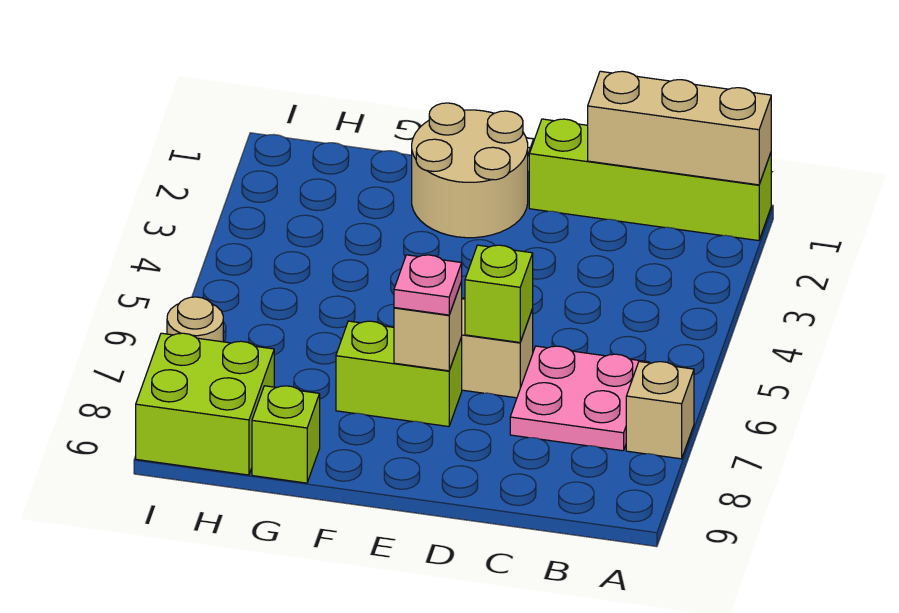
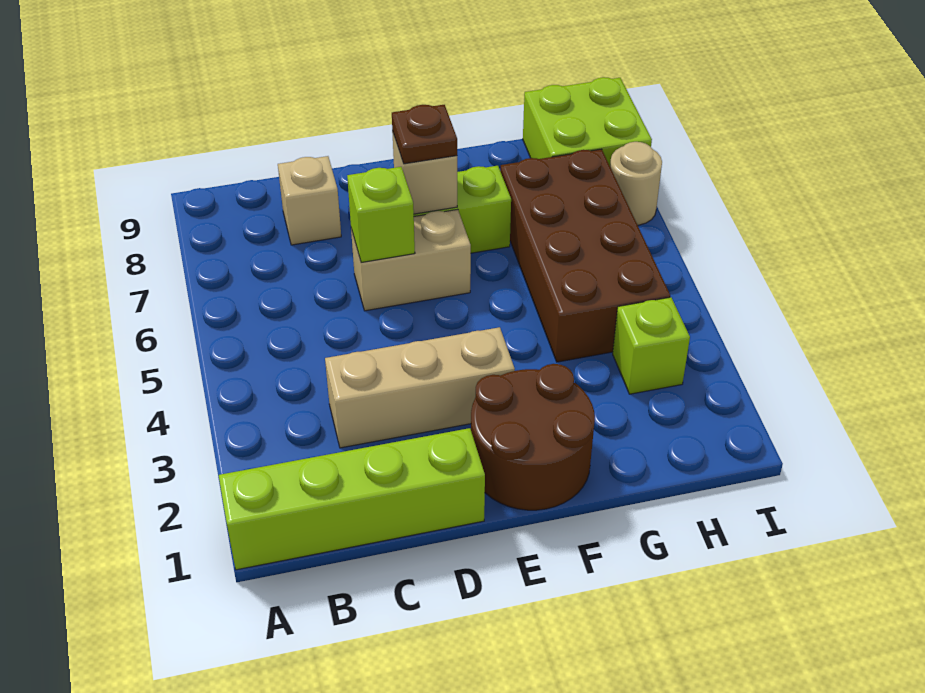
tan 1x3 brick [588,71,771,185] -> tan 1x3 brick moved to [325,327,515,448]
tan 1x1 brick [626,362,694,459] -> tan 1x1 brick moved to [278,156,341,245]
pink 2x2 plate [510,346,649,451] -> none
tan 2x2 round brick [412,103,528,238] -> brown 2x2 round brick [471,364,595,510]
pink 1x1 plate [394,255,462,315] -> brown 1x1 plate [392,105,457,164]
none -> brown 2x4 brick [500,149,670,362]
lime 1x1 brick [252,386,320,483] -> lime 1x1 brick moved to [613,297,690,394]

